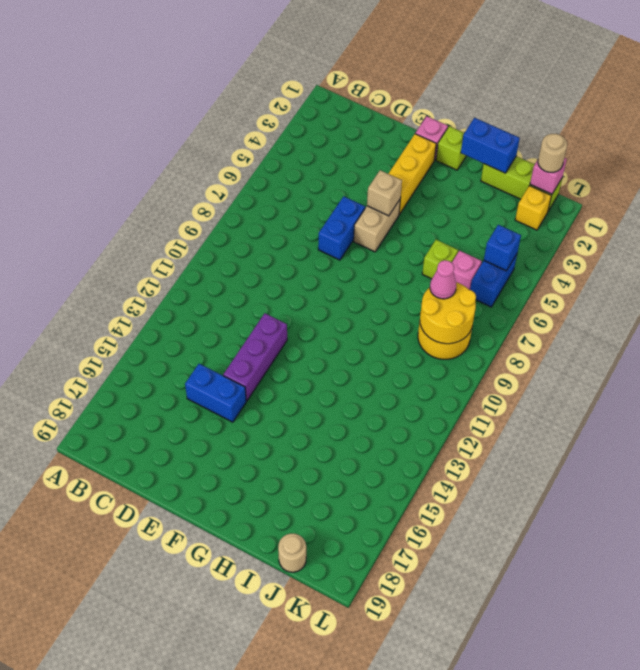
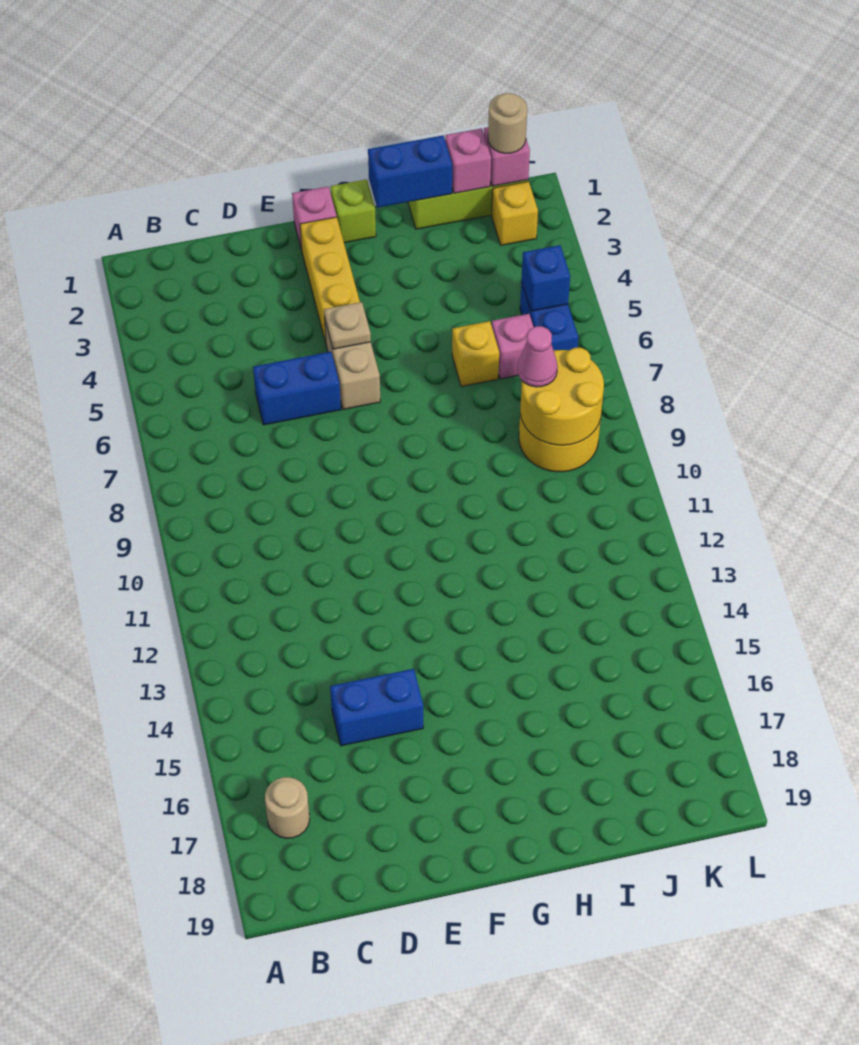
blue 1x2 brick [318,196,365,260] -> blue 1x2 brick turned to [253,352,341,425]
purple 1x3 brick [223,313,287,401] -> none
tan 1x1 brick [367,170,402,216] -> tan 1x1 plate [324,302,371,349]
lime 1x1 brick [422,240,458,279] -> yellow 1x1 brick [452,321,499,386]
none -> pink 1x1 brick [445,128,491,193]
tan 1x1 round brick [278,534,306,572] -> tan 1x1 round brick moved to [265,777,310,838]

